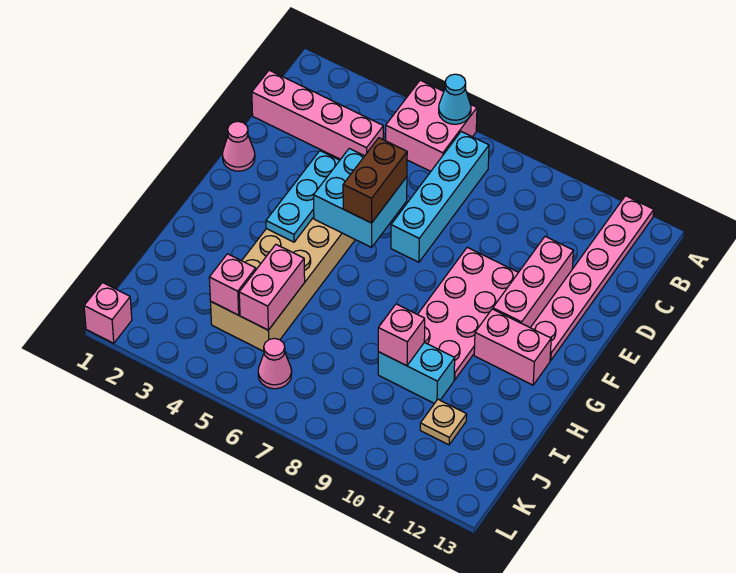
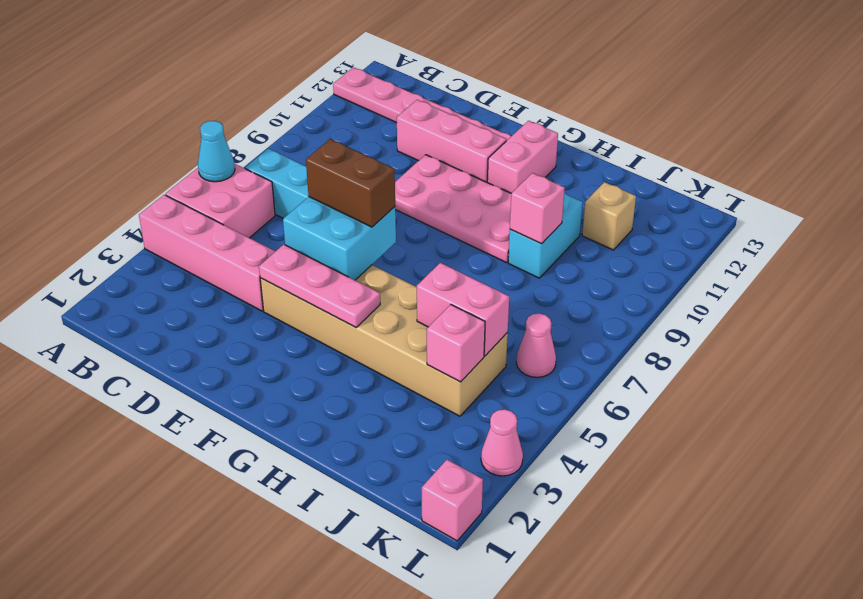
pink 1x4 brick [252,70,383,159] -> pink 1x4 brick turned to [139,195,275,311]
pink 1x1 cone [222,121,255,171] -> pink 1x1 cone moved to [481,409,523,476]
cyan 1x3 plate [266,151,340,242] -> pink 1x3 plate [259,244,380,327]
tan 1x1 plate [420,399,467,445] -> tan 1x1 brick [582,182,636,250]

